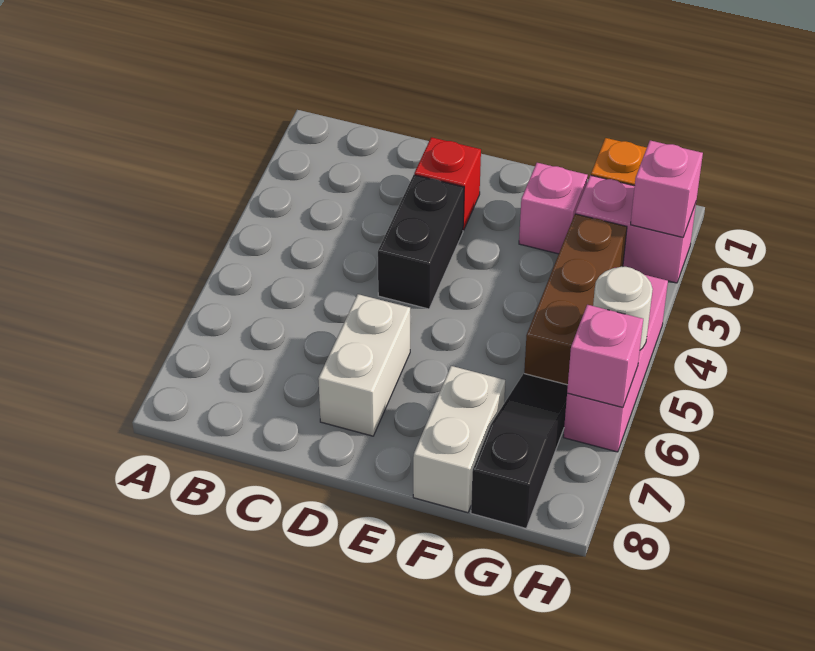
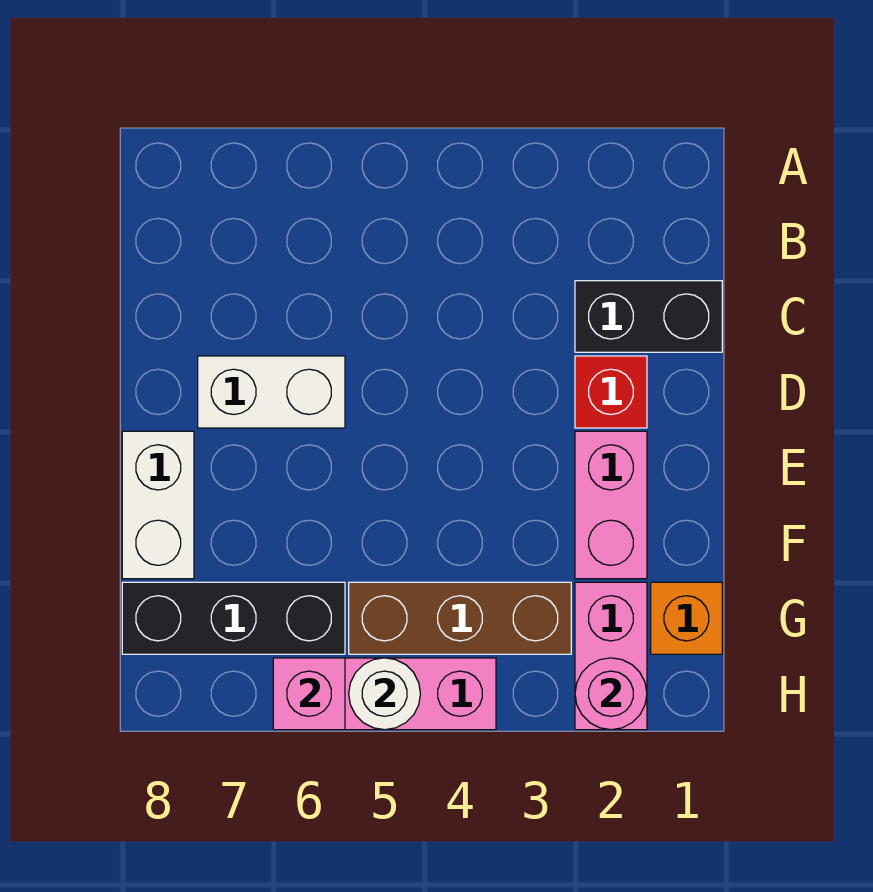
black 1x2 brick [378,175,464,309] -> black 1x2 brick moved to [575,281,722,352]
pink 1x1 brick [519,163,588,254] -> pink 1x2 brick [575,431,647,579]
white 1x2 brick [413,366,505,513] -> white 1x2 brick turned to [122,431,194,579]
black 1x3 slope [471,374,568,528] -> black 1x3 brick [122,582,345,654]
pink 1x1 brick [631,140,703,237] -> pink 1x1 round brick [575,658,647,730]

